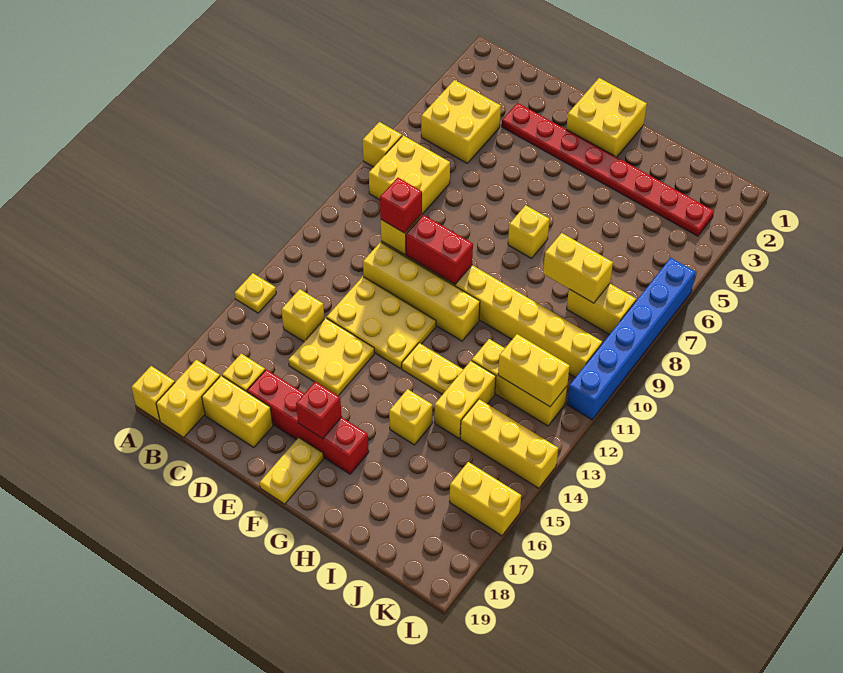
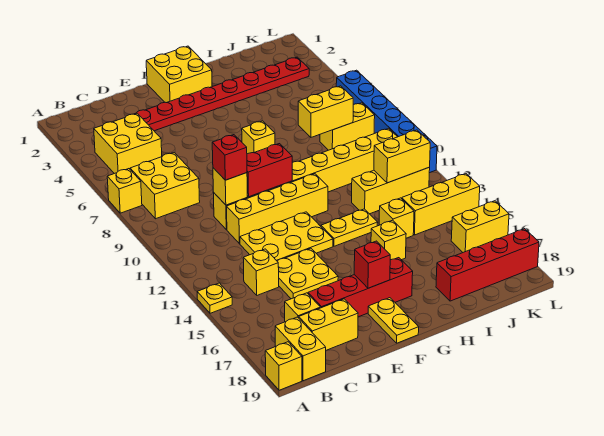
yellow 1x2 brick [434,361,496,438] -> yellow 1x1 brick [379,198,414,238]
none -> red 1x4 brick [436,229,539,301]

